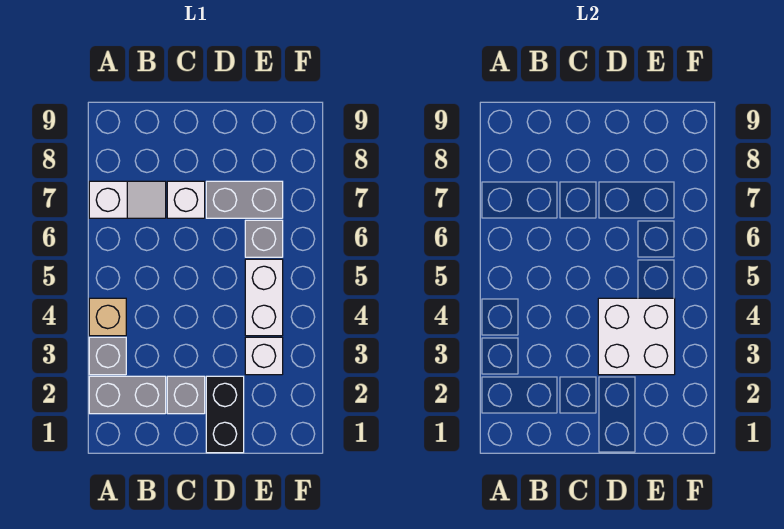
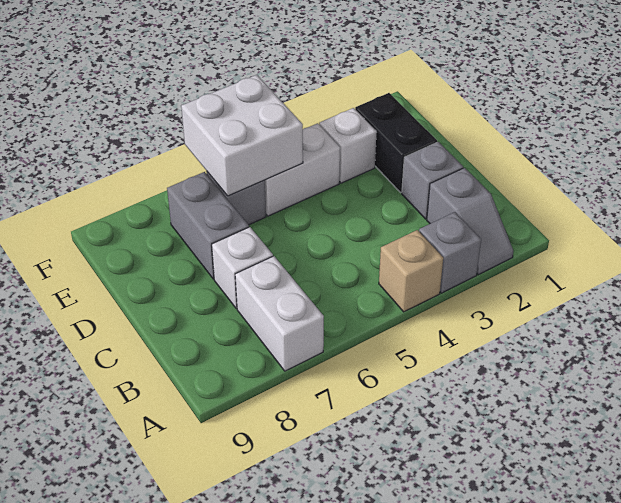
grey 1x2 brick [89,376,166,414] -> grey 1x2 slope [427,168,514,275]
white 1x2 slope [89,181,166,218] -> white 1x2 brick [235,256,324,371]
black 1x2 brick [206,376,244,453] -> black 1x2 brick turned to [355,93,437,192]
white 2x2 brick [598,298,675,375] -> white 2x2 brick moved to [181,75,303,196]

